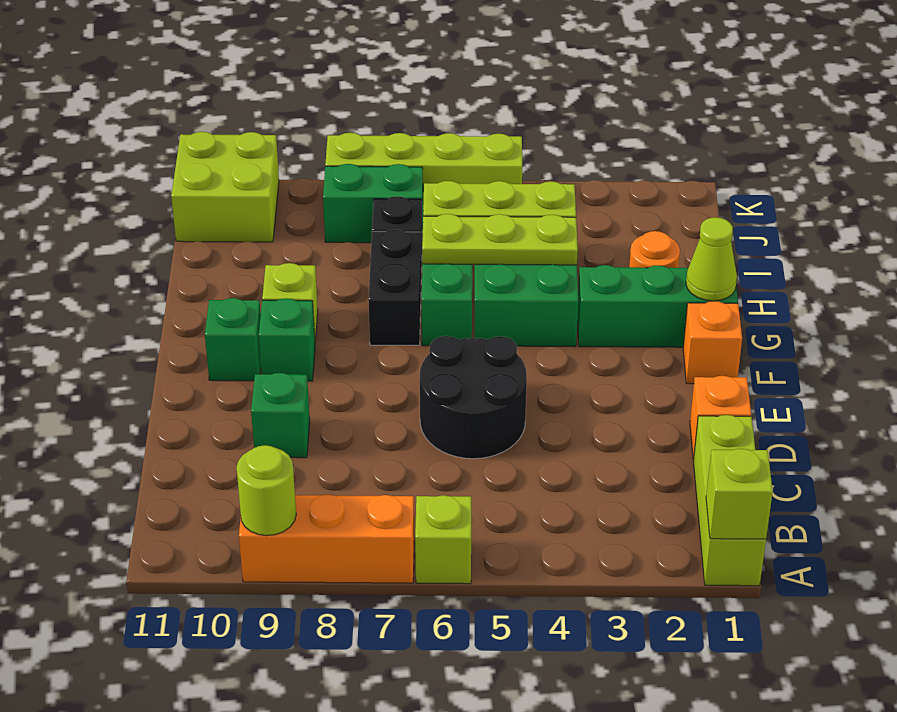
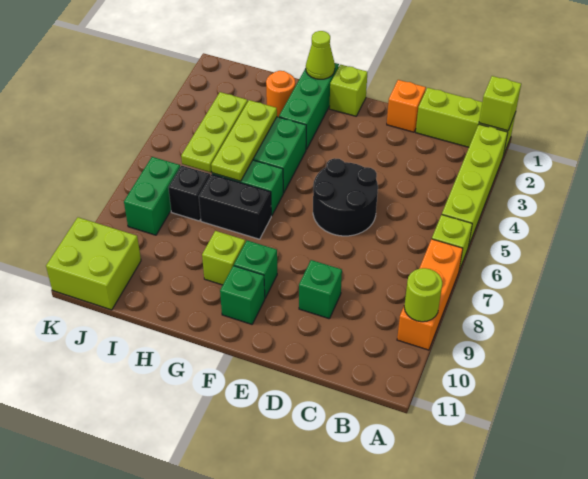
orange 1x1 brick [683,301,742,384] -> lime 1x1 brick [329,65,367,116]
lime 1x4 brick [325,133,522,205] -> lime 1x4 brick moved to [442,124,508,247]

